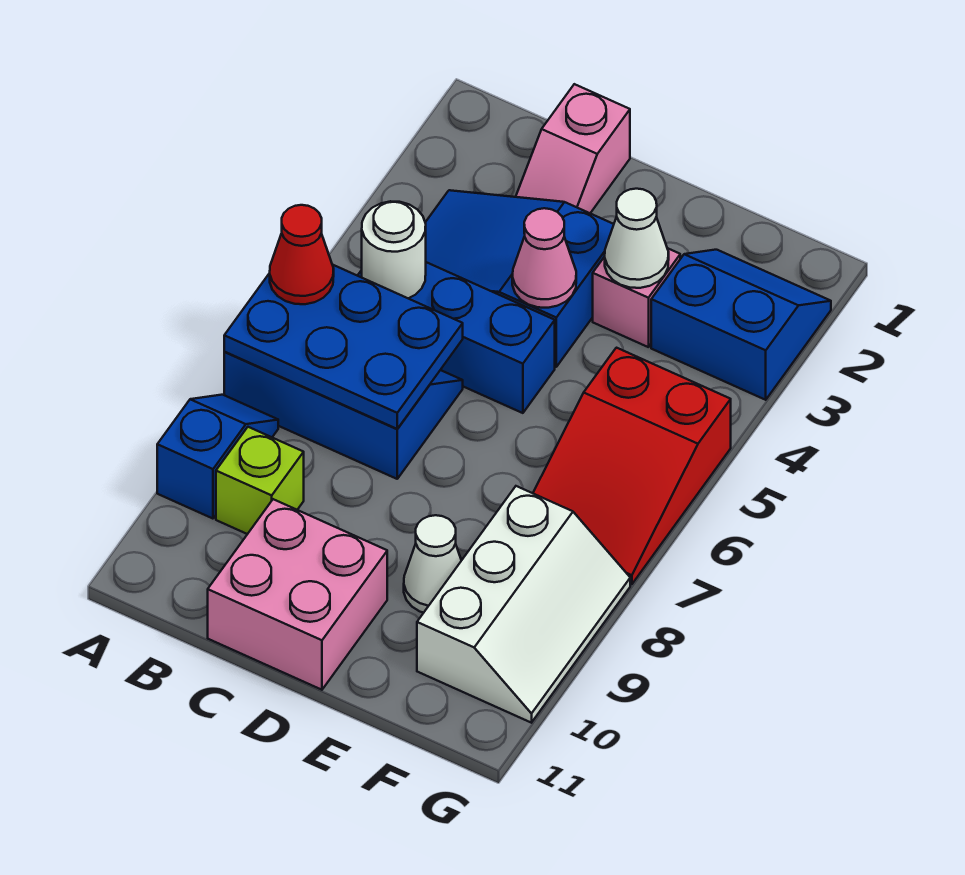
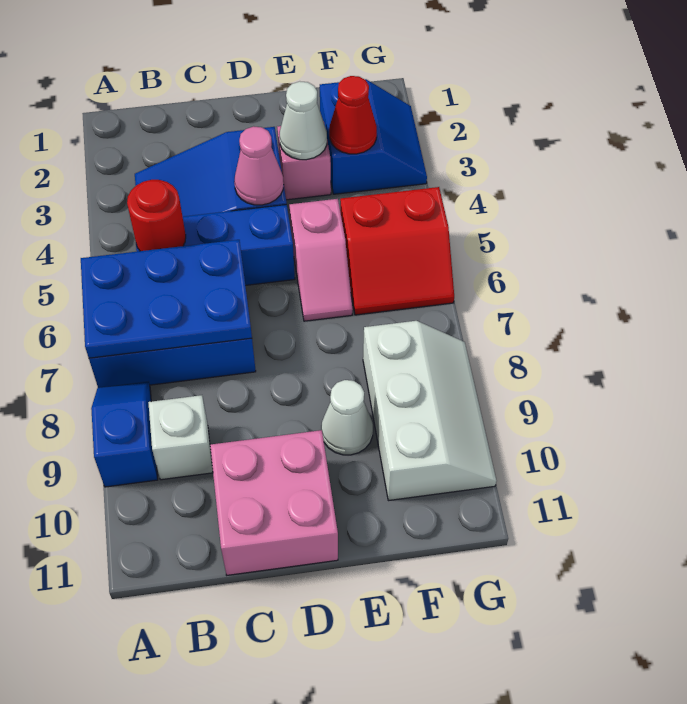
red 1x1 cone [270,205,334,304] -> red 1x1 cone moved to [329,76,377,154]
white 1x1 round brick [362,201,426,298] -> red 1x1 round brick [127,180,186,251]
lime 1x1 brick [216,427,304,534] -> white 1x1 brick [148,395,213,480]
pink 1x2 slope [516,84,630,213] -> pink 1x2 slope moved to [289,199,353,321]
blue 2x2 slope [651,250,831,400] -> blue 2x2 slope turned to [320,79,427,194]
red 2x3 slope [533,348,731,584] -> red 2x2 slope [340,187,454,315]

